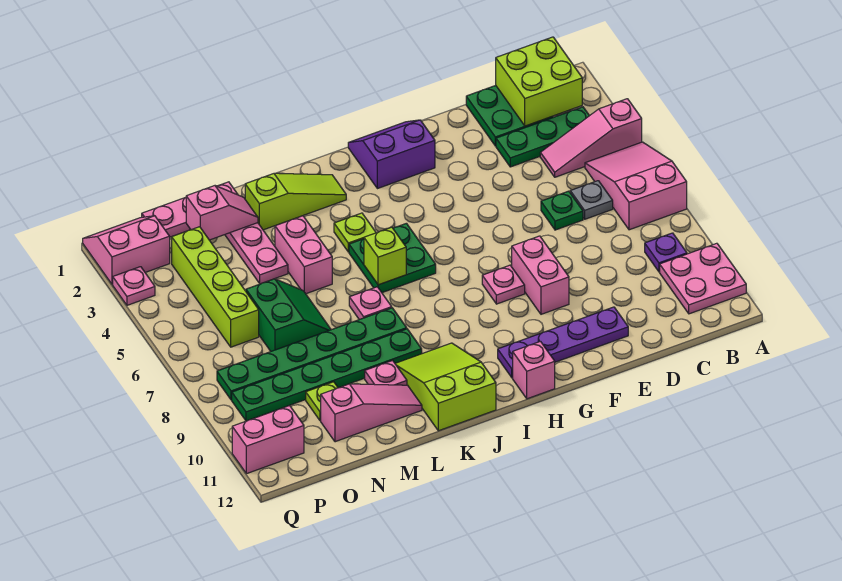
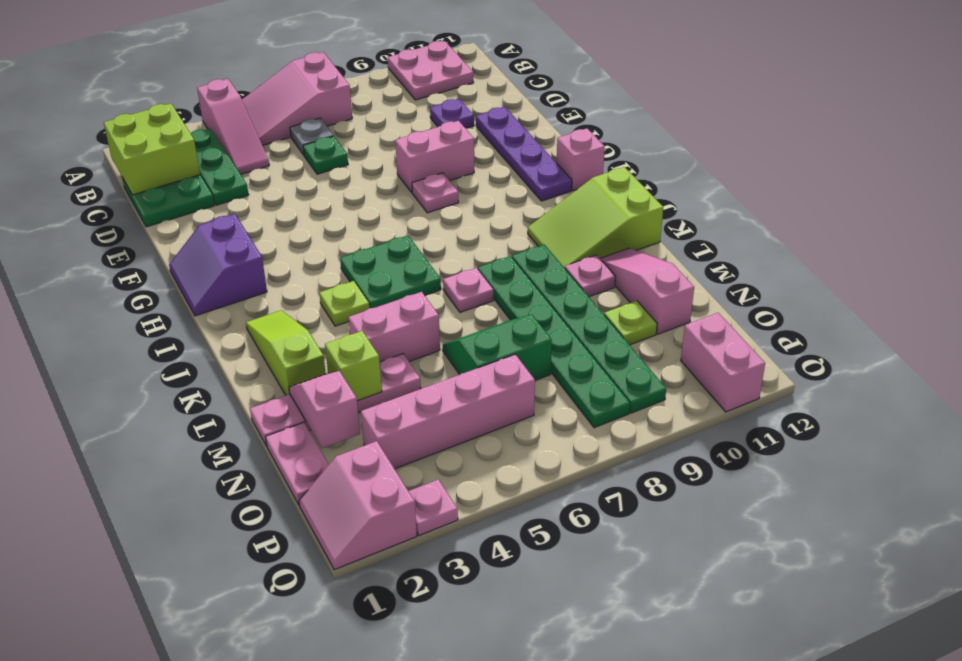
purple 1x1 plate [645,233,687,272] -> purple 1x1 plate moved to [430,99,474,129]
lime 1x1 brick [364,227,406,285] -> lime 1x1 brick moved to [325,331,382,401]
lime 1x4 brick [172,227,259,347] -> pink 1x4 brick [361,354,535,469]

